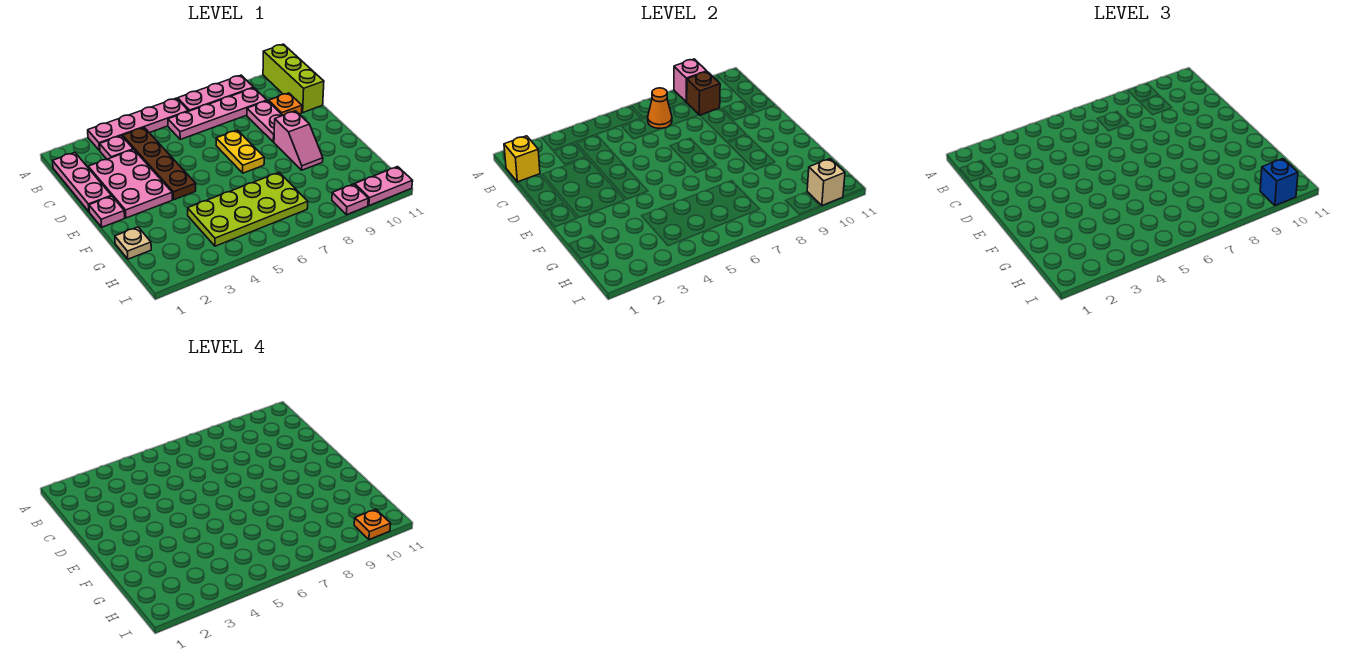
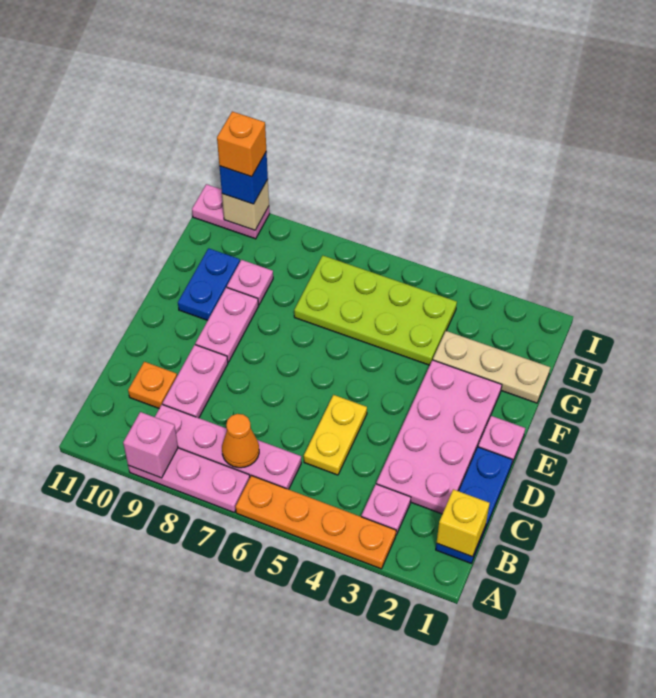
pink 1x4 plate [88,98,188,151] -> orange 1x4 plate [236,476,396,569]
lime 1x3 brick [263,44,324,112] -> none
pink 1x3 plate [52,153,111,211] -> blue 1x3 plate [436,447,512,563]
brown 1x4 plate [123,128,196,200] -> none
brown 1x1 brick [687,72,720,115] -> none
pink 2x3 plate [88,150,172,218] -> pink 2x4 plate [376,360,502,514]
yellow 1x2 plate [216,130,264,173] -> yellow 1x2 plate moved to [304,395,367,475]
pink 1x2 slope [274,111,323,170] -> pink 1x2 plate [195,287,259,362]
none -> blue 1x2 plate [178,248,240,320]
tan 1x1 plate [115,227,151,259] -> tan 1x3 plate [433,331,550,403]
pink 1x1 plate [332,184,368,215] -> pink 1x1 plate moved to [227,260,273,305]
orange 1x1 plate [354,509,391,540] -> orange 1x1 brick [217,111,266,177]

